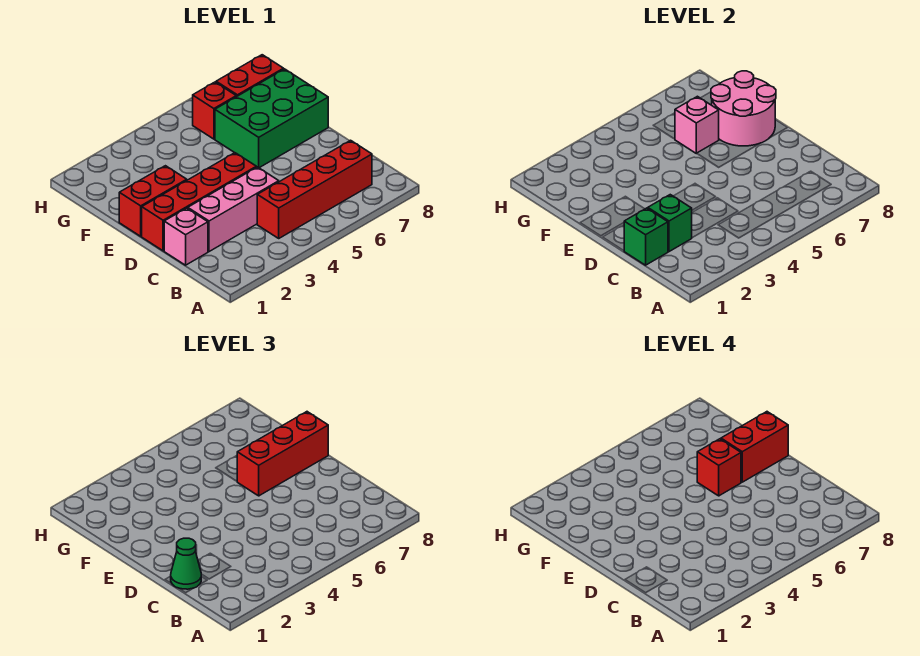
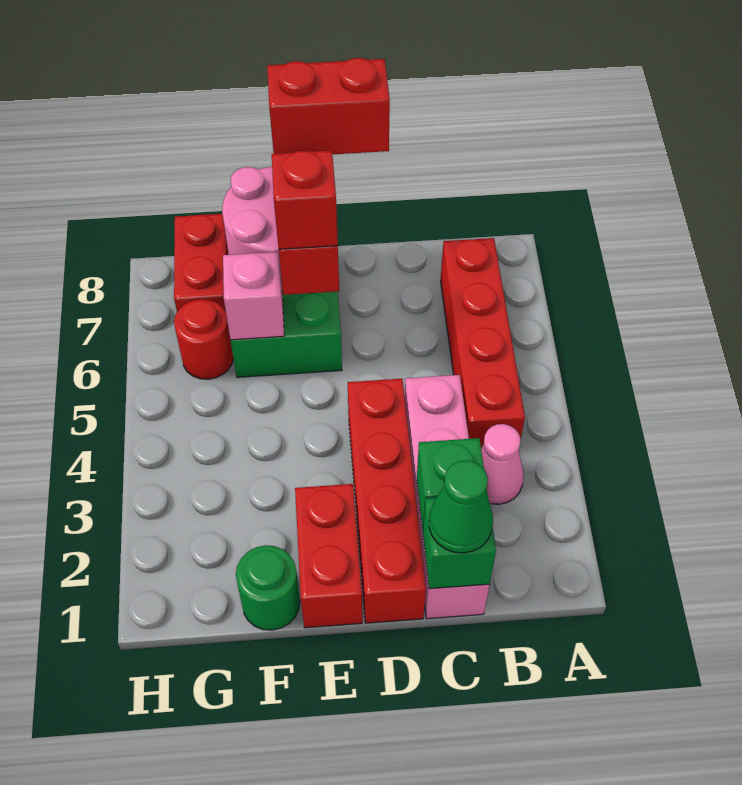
none -> pink 1x1 cone [481,424,524,504]
red 1x2 brick [721,412,788,482] -> red 1x2 brick turned to [267,58,390,154]
none -> green 1x1 round brick [236,545,300,630]
red 1x1 brick [193,82,236,139] -> red 1x1 round brick [174,299,233,379]

